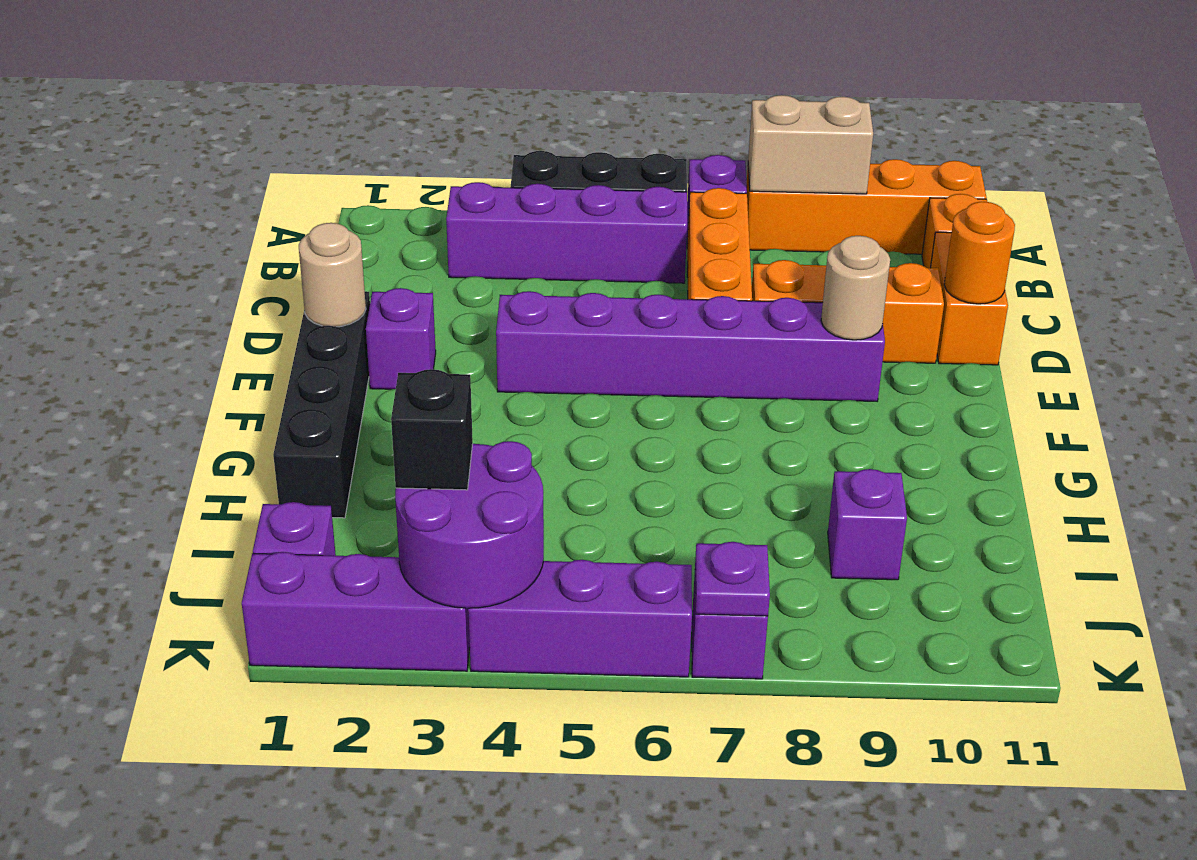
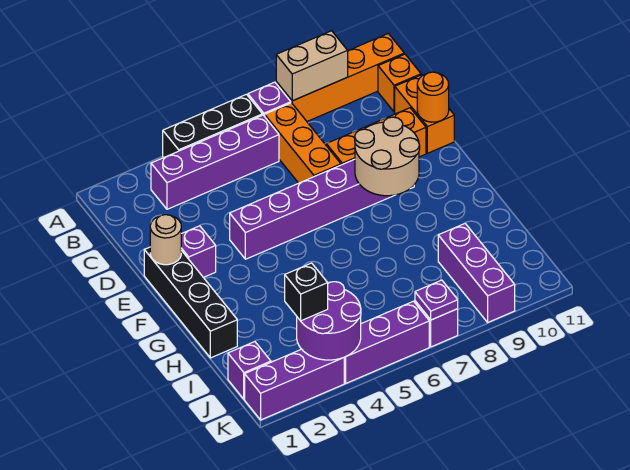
tan 1x1 round brick [821,236,890,340] -> tan 2x2 round brick [355,117,420,196]
purple 1x1 brick [828,469,907,580] -> purple 1x3 brick [438,224,515,322]

